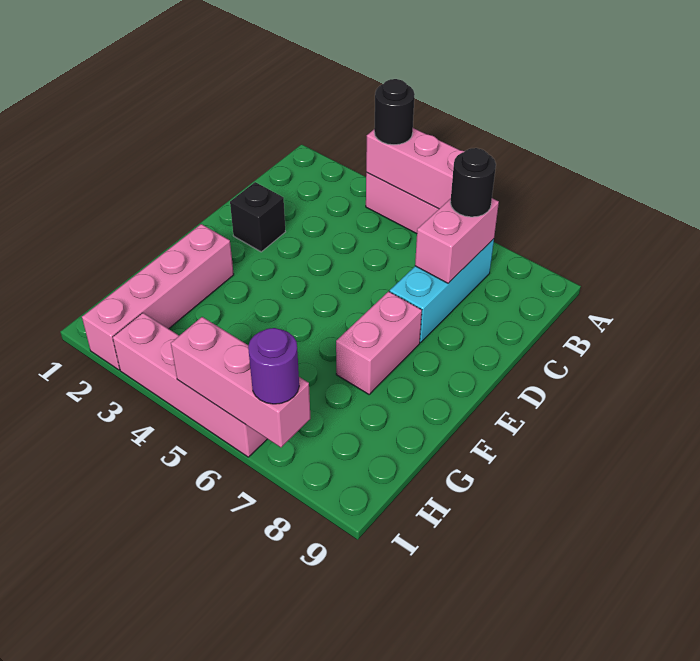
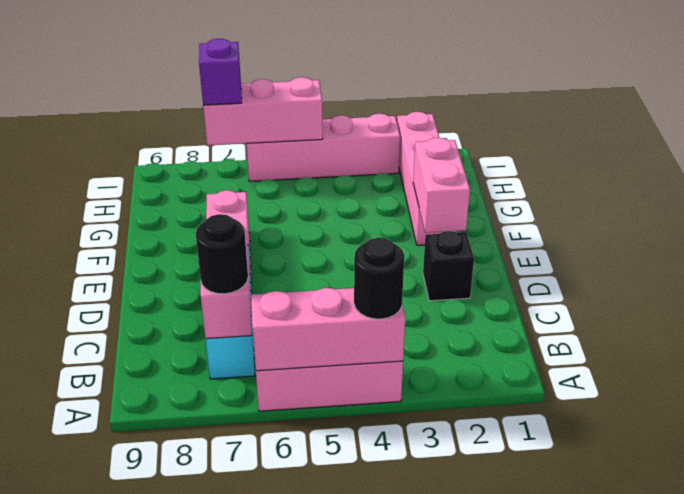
none -> pink 1x2 brick [413,138,470,233]
purple 1x1 round brick [248,328,299,404] -> purple 1x1 brick [199,39,242,106]

